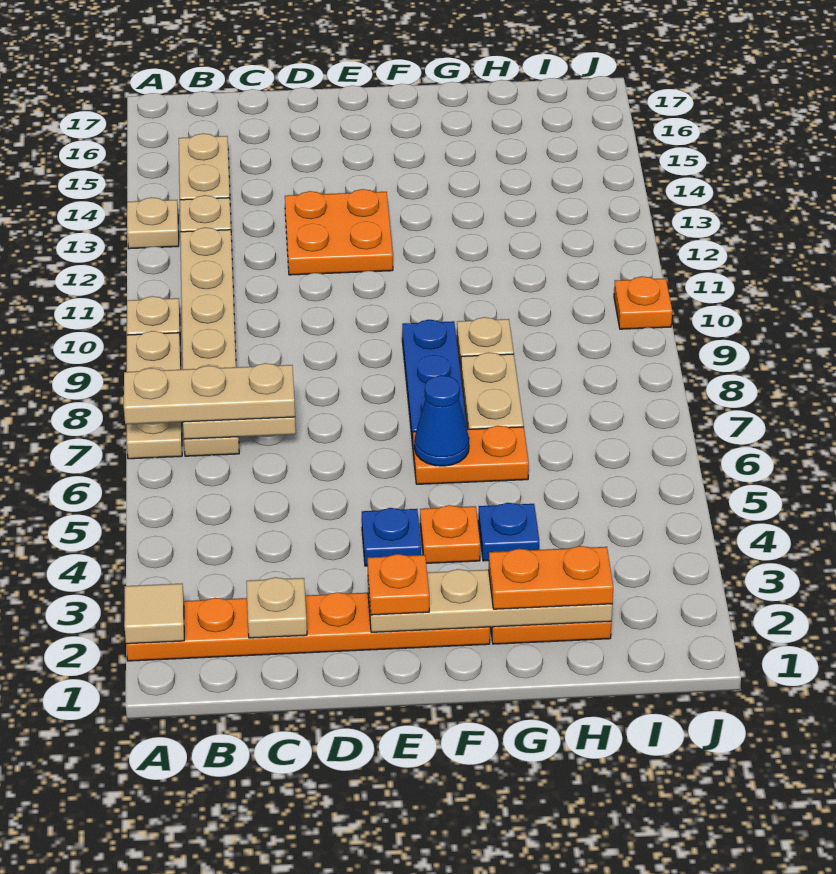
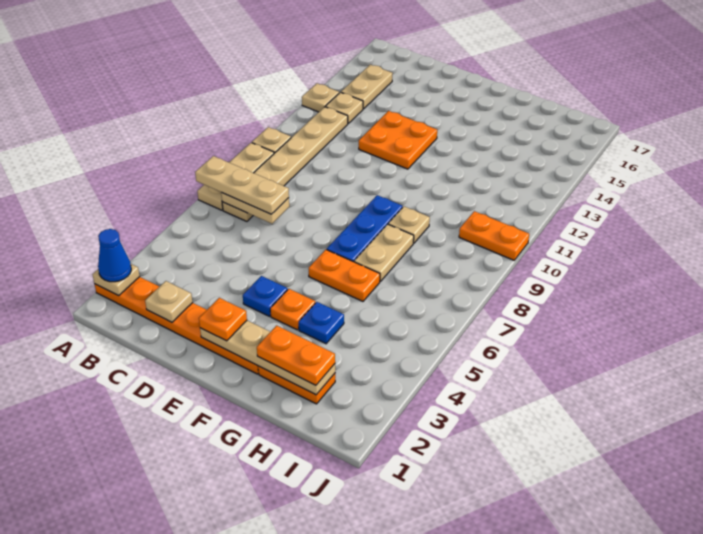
tan 1x1 tile [124,584,184,644] -> tan 1x1 plate [93,264,140,296]
blue 1x1 cone [414,375,469,466] -> blue 1x1 cone moved to [98,229,131,282]
orange 1x1 plate [614,276,672,329] -> orange 1x2 plate [459,211,529,260]

